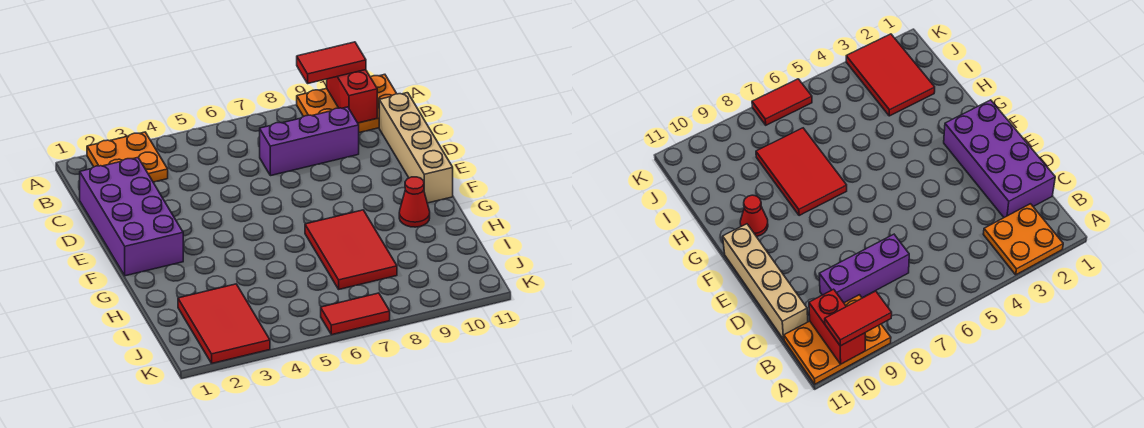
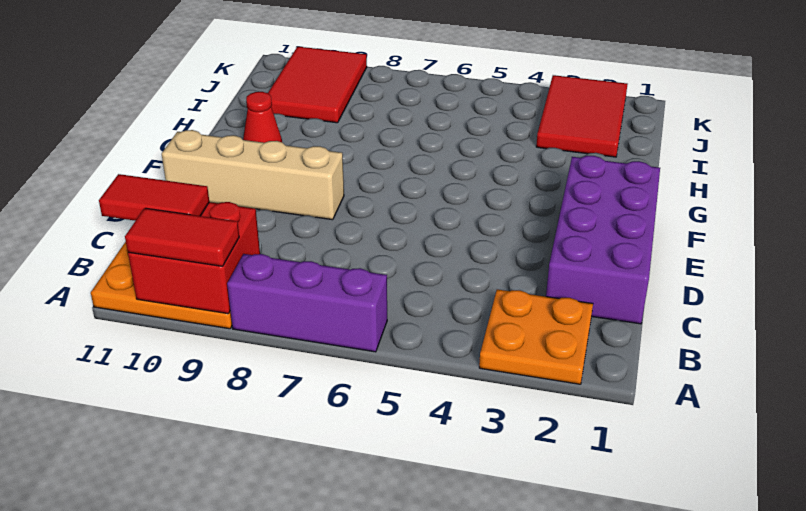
red 1x2 brick [327,70,377,123] -> red 2x2 brick [128,202,260,314]
purple 1x3 brick [260,107,359,176] -> purple 1x3 brick moved to [227,254,387,352]
tan 1x4 brick [379,93,453,203] -> tan 1x4 brick turned to [162,130,344,220]
red 2x3 tile [305,210,397,289] -> red 2x3 tile moved to [268,47,367,123]
red 1x2 tile [321,293,390,335] -> red 1x2 tile moved to [99,174,209,221]

